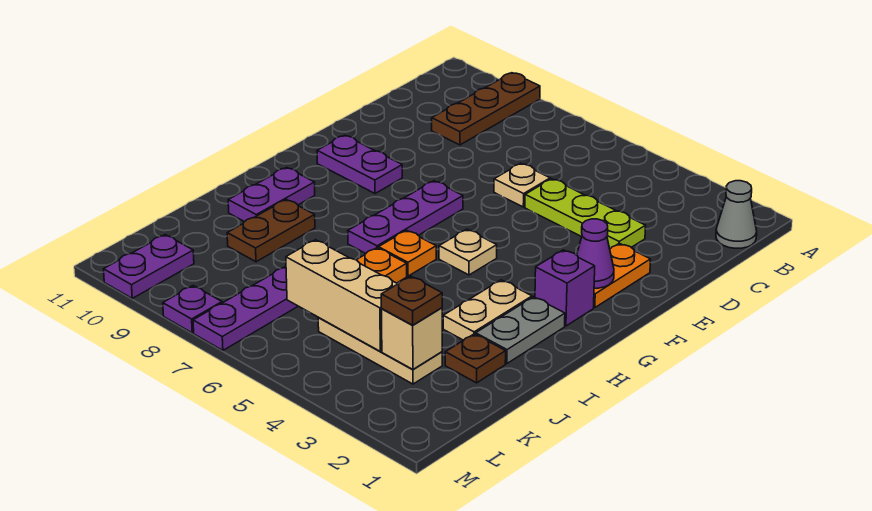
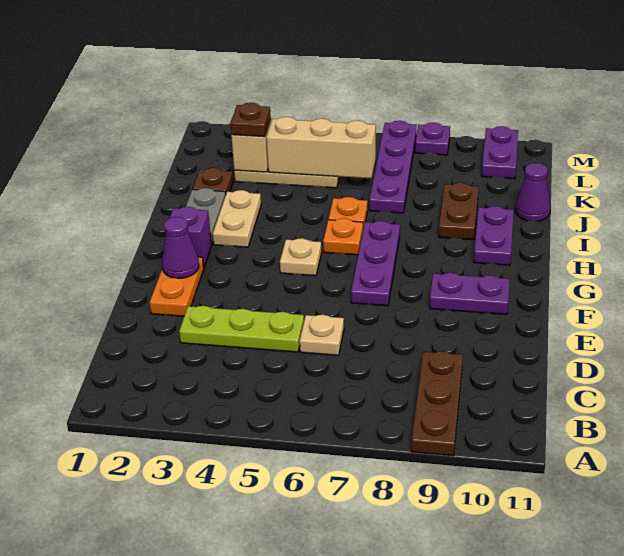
grey 1x1 cone [716,181,757,248] -> none
none -> purple 1x1 cone [515,163,551,221]

